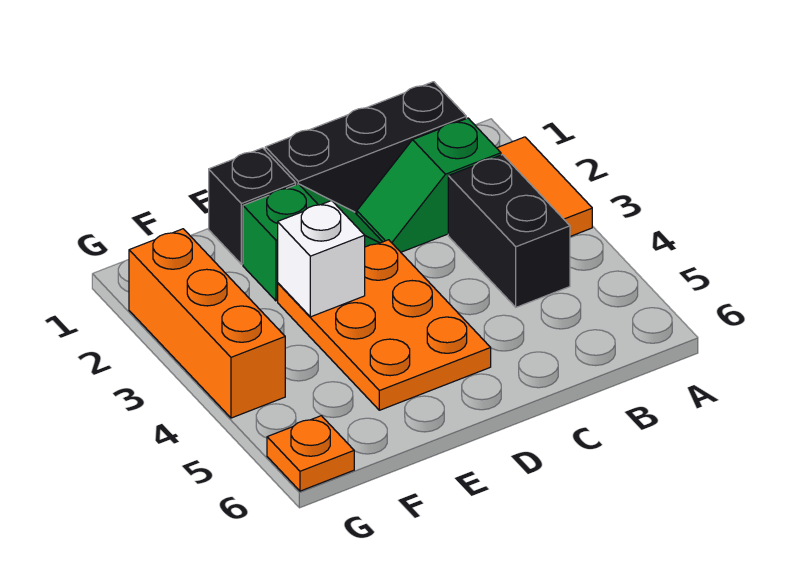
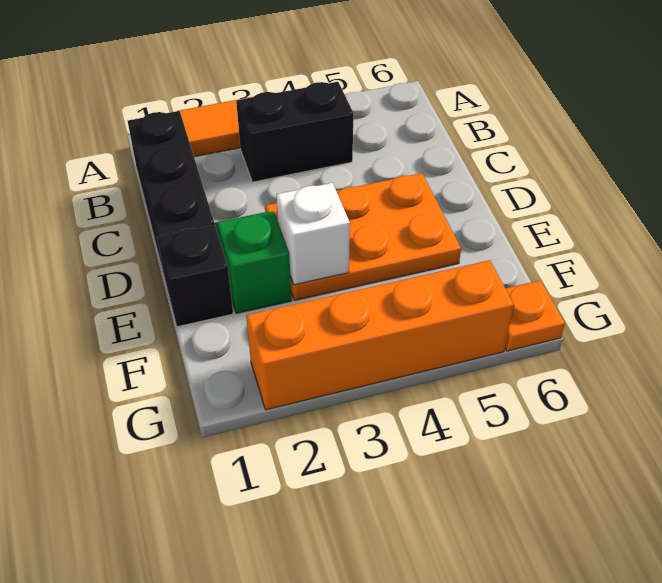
green 1x2 slope [357,118,501,252] -> none
orange 1x3 brick [129,229,285,418] -> orange 1x4 brick [246,260,514,410]

